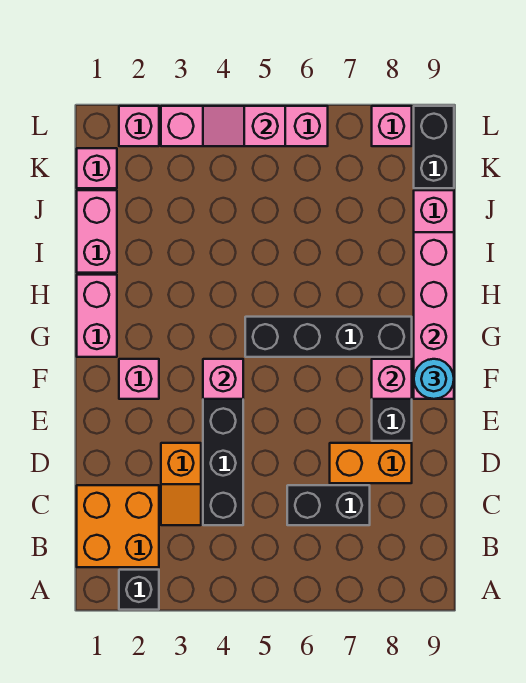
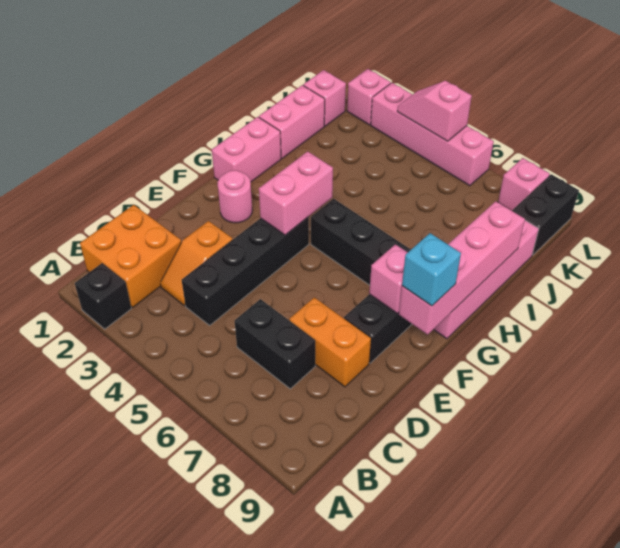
pink 1x1 brick [119,359,159,399] -> pink 1x1 round brick [218,170,252,223]
pink 1x1 brick [203,359,243,399] -> pink 1x2 brick [259,151,333,235]
cyan 1x1 round brick [414,359,454,399] -> cyan 1x1 brick [402,233,461,306]

